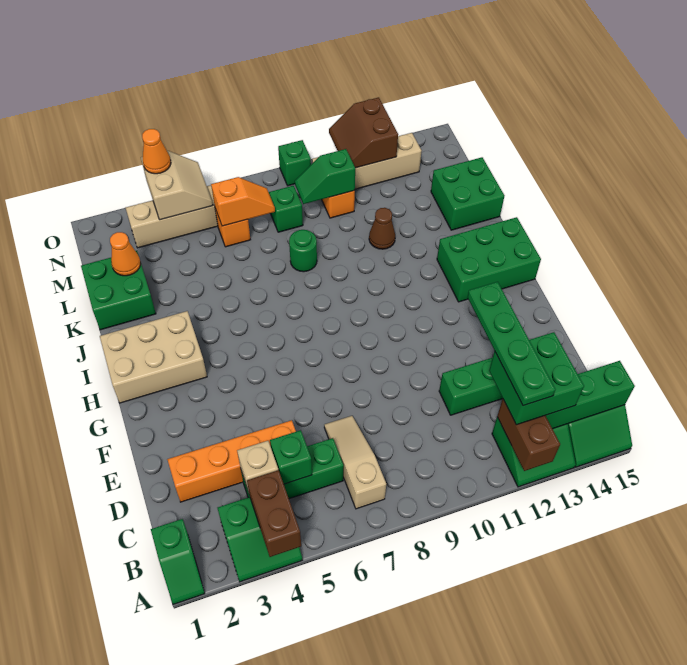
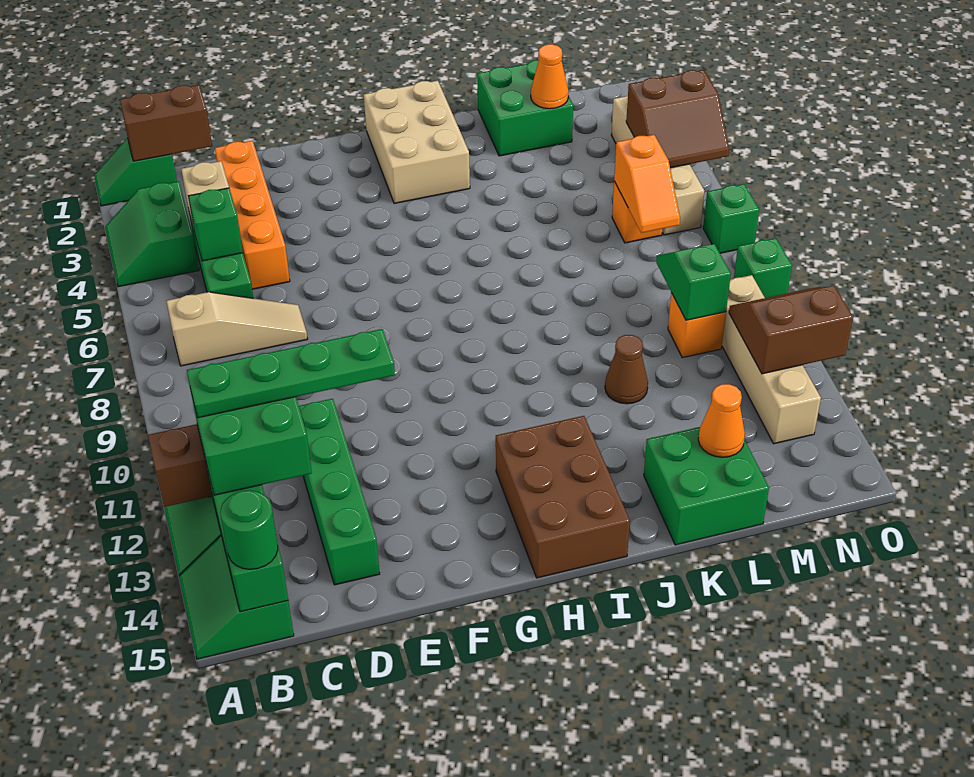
brown 1x2 brick [247,470,301,557] -> brown 1x2 brick moved to [120,85,212,161]
green 2x3 brick [437,217,541,302] -> brown 2x3 brick [496,416,630,578]
green 1x1 round brick [289,230,317,272] -> green 1x1 round brick moved to [221,490,278,569]
green 1x1 brick [269,186,303,232] -> green 1x1 brick moved to [703,184,759,253]
tan 2x2 slope [141,151,213,220] -> brown 2x2 slope [626,70,729,168]
orange 1x1 cone [142,129,171,174] -> orange 1x1 cone moved to [698,384,745,457]

